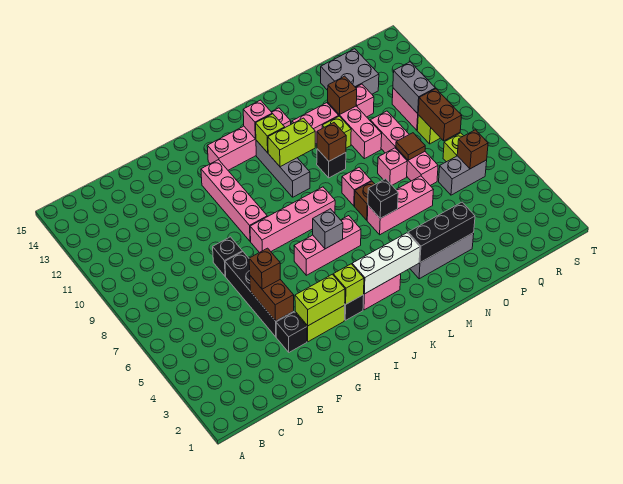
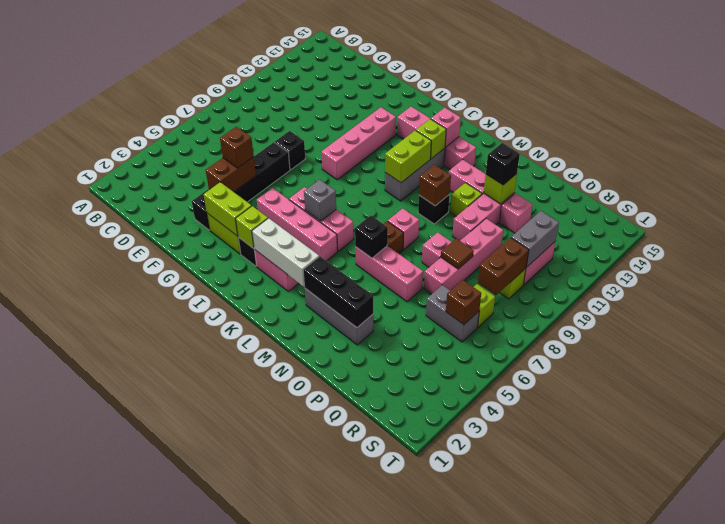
pink 1x4 brick [250,187,335,253] -> pink 1x4 brick moved to [257,188,338,261]
lime 1x2 brick [268,118,315,167] -> lime 1x2 brick turned to [385,130,431,183]
brown 1x1 brick [328,76,357,115] -> lime 1x1 brick [484,174,517,204]
none -> black 1x1 brick [486,143,520,185]
grey 2x2 brick [321,49,379,94] -> none

